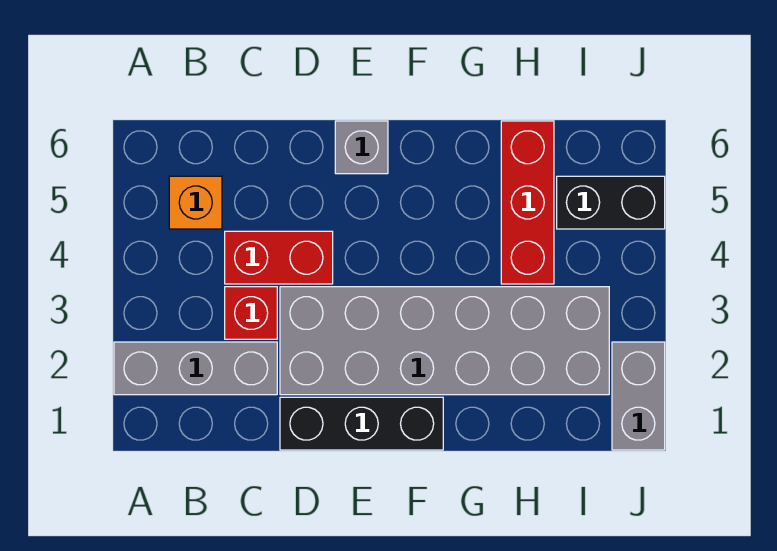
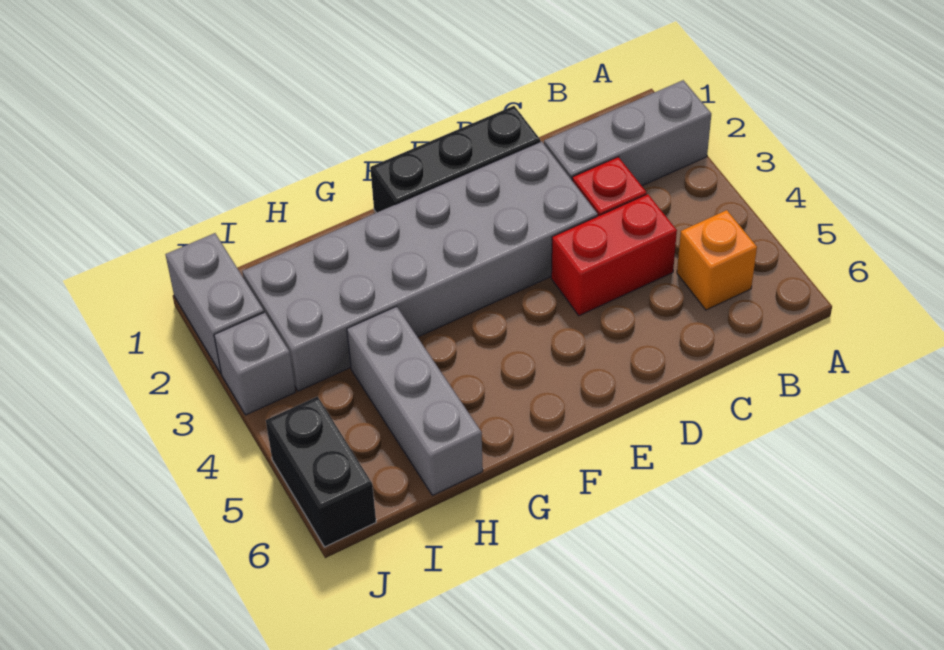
grey 1x1 brick [335,121,388,174] -> grey 1x1 brick moved to [214,312,295,415]
red 1x3 brick [501,121,554,284] -> grey 1x3 brick [347,306,483,495]
black 1x2 brick [557,176,665,229] -> black 1x2 brick turned to [266,397,376,547]

